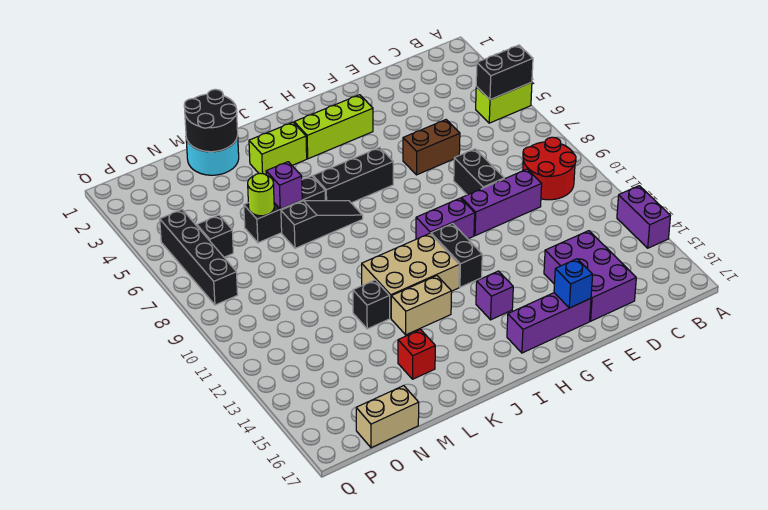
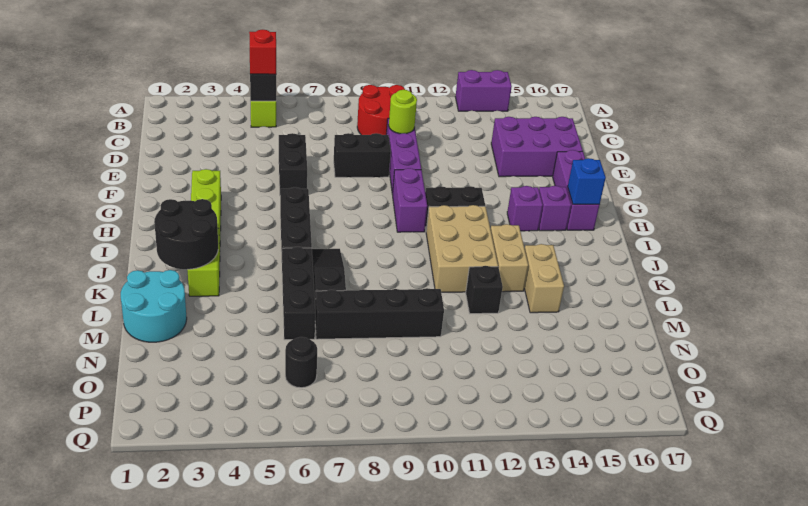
brown 1x2 brick [403,120,460,175] -> black 1x2 brick [279,133,307,189]
blue 1x1 brick [554,259,593,308] -> blue 1x1 brick moved to [568,158,606,204]
black 2x2 round brick [184,89,238,152] -> black 2x2 round brick moved to [154,199,218,270]
purple 1x1 brick [266,162,302,209] -> purple 1x1 brick moved to [539,186,571,231]
red 1x1 brick [398,330,435,379] -> red 1x1 brick moved to [249,30,276,74]
lime 1x1 round brick [248,173,274,216] -> lime 1x1 round brick moved to [389,90,417,134]
tan 1x2 brick [356,386,419,448] -> tan 1x2 brick moved to [524,244,564,313]
black 1x1 brick [197,215,233,257] -> black 1x1 round brick [285,337,317,388]
black 1x4 brick [160,210,238,305] -> black 1x4 brick moved to [315,288,444,339]

